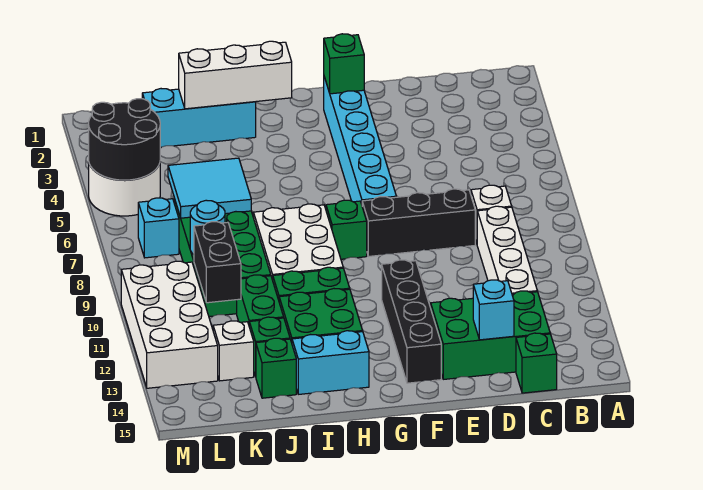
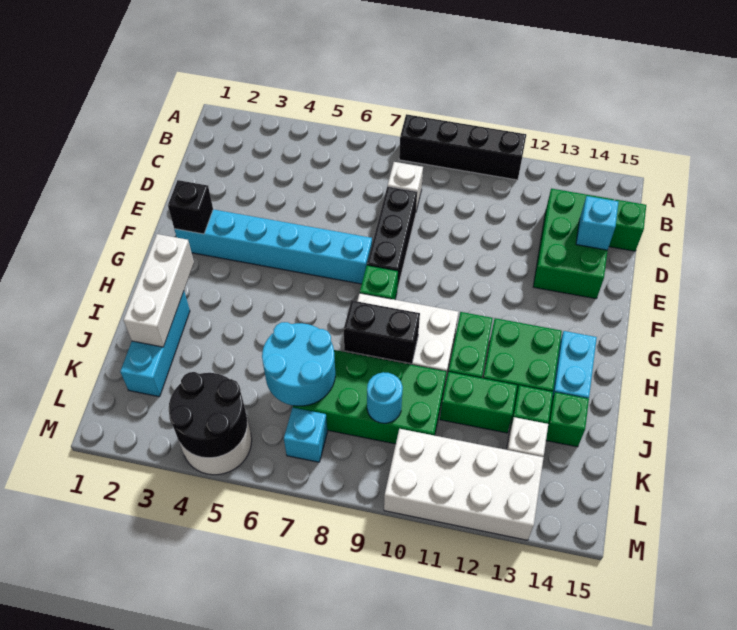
white 1x4 brick [477,206,537,294] -> none
green 1x1 brick [324,34,364,94] -> black 1x1 brick [168,180,213,234]
black 1x4 brick [382,260,441,383] -> black 1x4 brick moved to [399,114,526,180]
cyan 2x2 tile [168,158,251,218] -> cyan 2x2 round brick [262,322,335,406]
black 1x2 brick [194,222,241,303] -> black 1x2 brick moved to [344,300,420,363]

